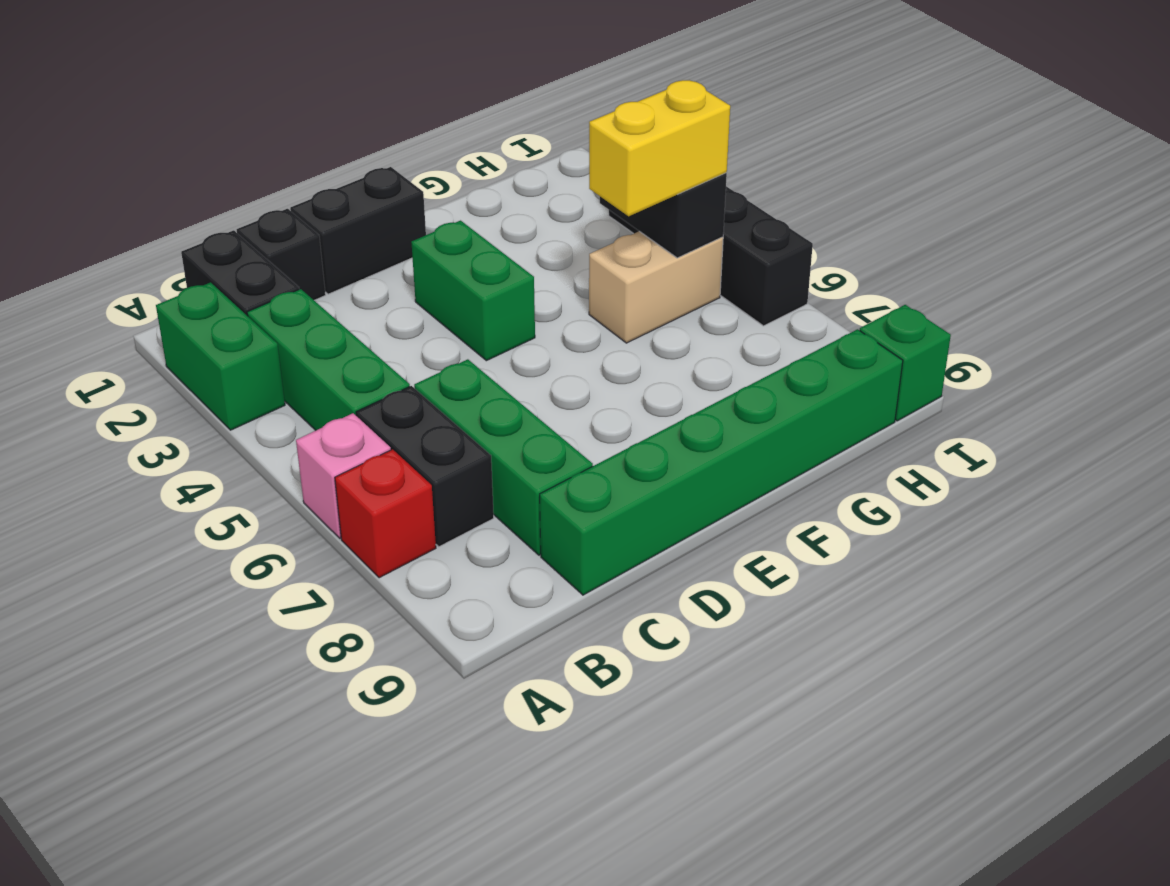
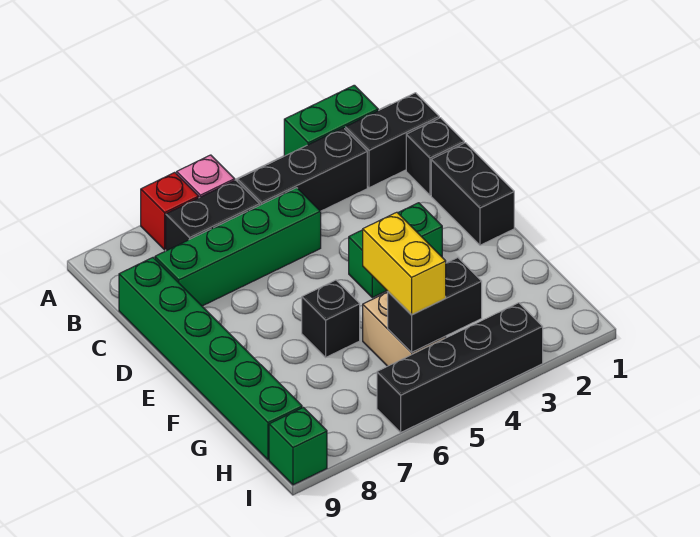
green 1x3 brick [247,289,410,430] -> black 1x3 brick [238,128,367,211]
green 1x3 brick [414,359,593,555] -> green 1x4 brick [155,188,321,306]
none -> black 1x1 brick [302,280,360,357]

